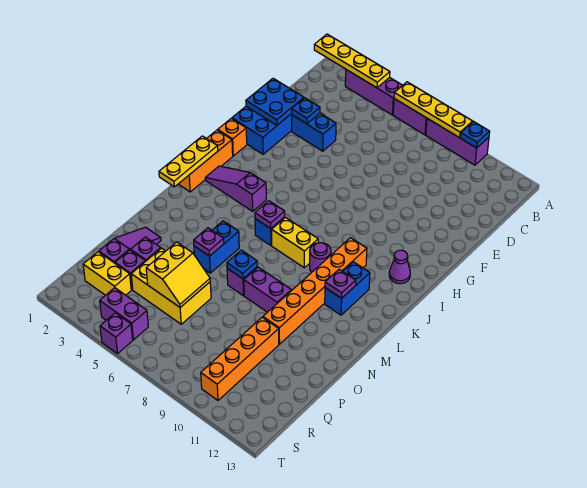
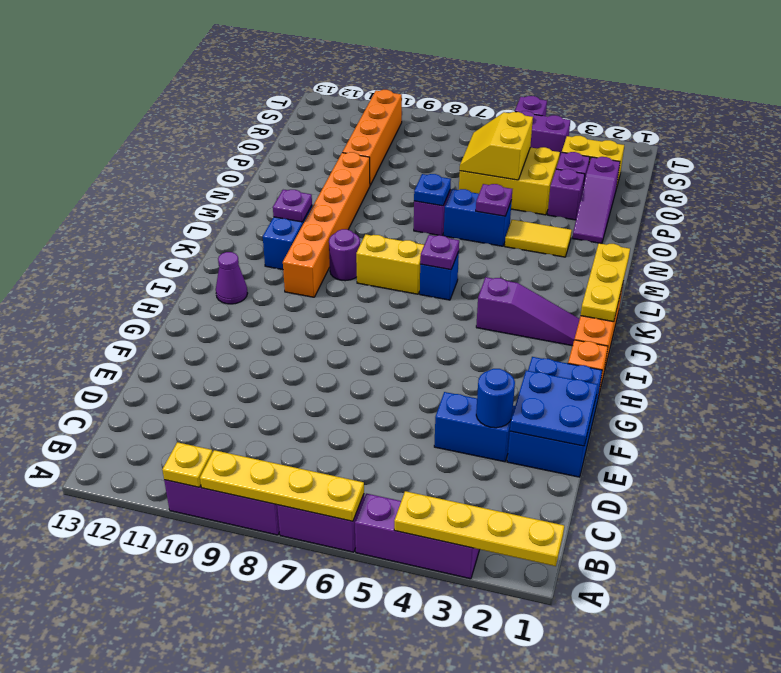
blue 1x1 plate [461,122,490,148] -> yellow 1x1 plate [162,442,213,487]
blue 1x1 plate [291,98,320,124] -> blue 1x1 round brick [476,369,515,428]
blue 1x2 brick [194,221,239,273] -> blue 1x2 brick turned to [444,189,512,246]
none -> yellow 1x2 tile [505,220,572,257]
purple 1x2 brick [244,267,291,312] -> none

